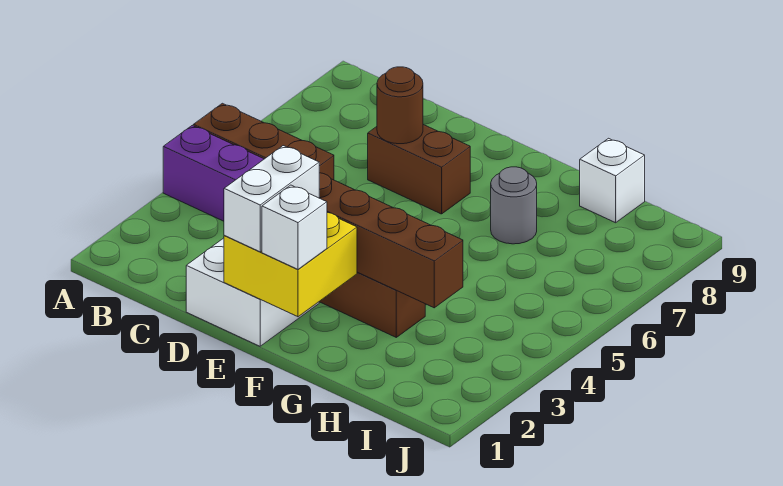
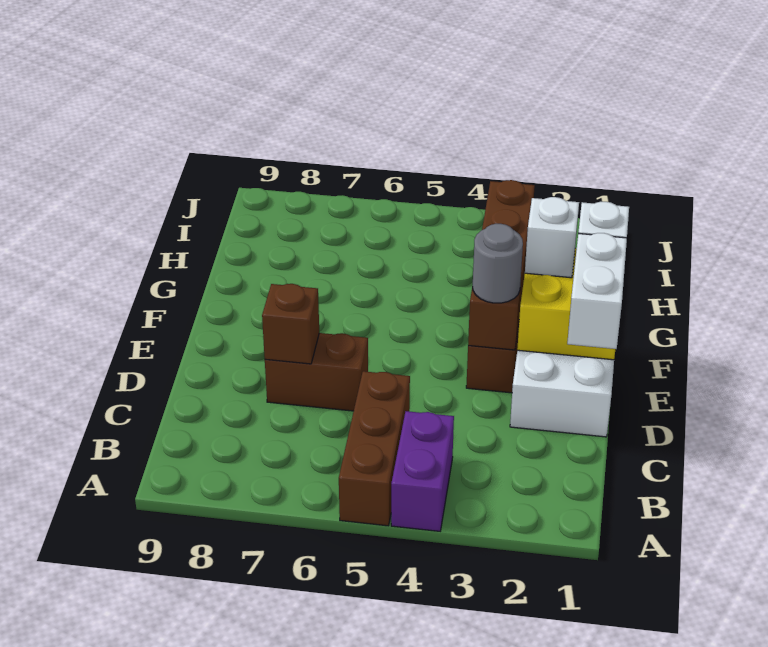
brown 1x2 brick [368,124,470,214] -> brown 1x2 brick turned to [265,333,368,411]
brown 1x1 round brick [377,67,423,144] -> brown 1x1 brick [262,284,319,364]
white 1x2 brick [224,146,319,252] -> white 1x2 brick turned to [567,233,627,349]
grey 1x1 round brick [491,167,537,244] -> grey 1x1 round brick moved to [473,224,523,303]
white 1x1 brick [580,138,645,223] -> white 1x1 brick moved to [525,197,579,278]

